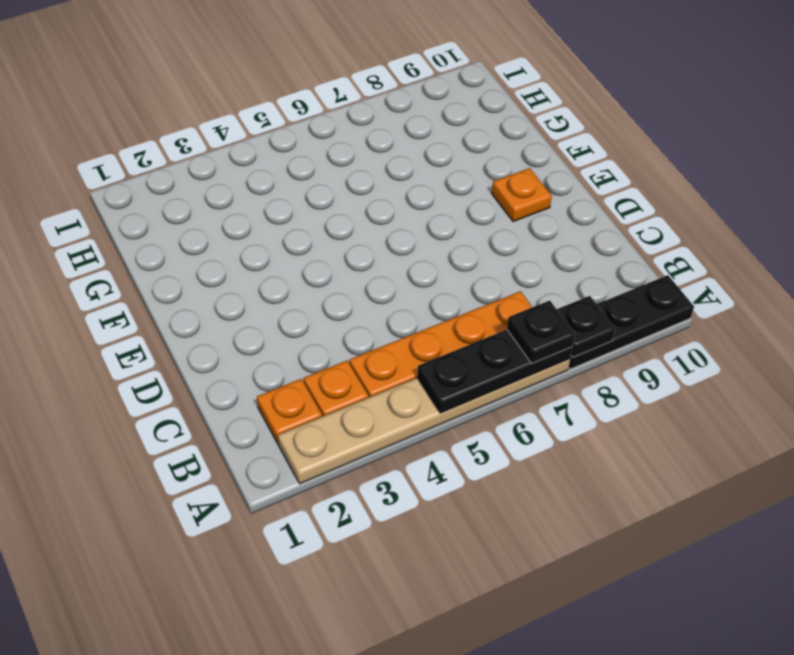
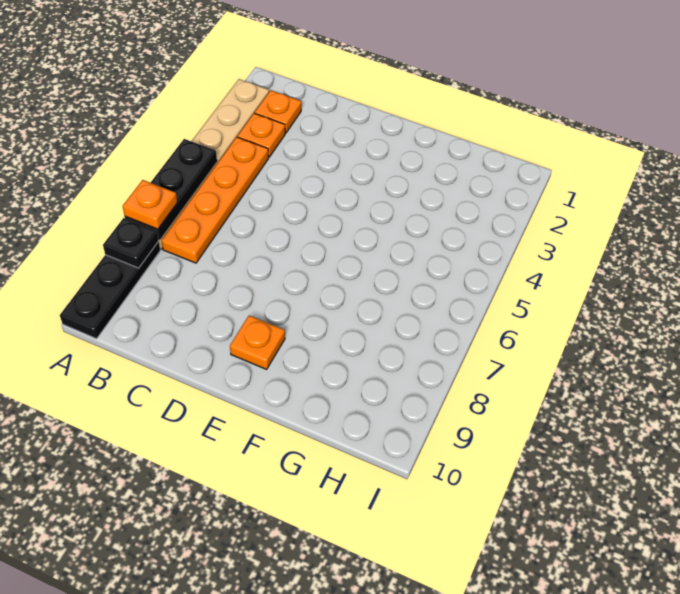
black 1x1 plate [507,300,575,363] -> orange 1x1 plate [123,180,177,229]

